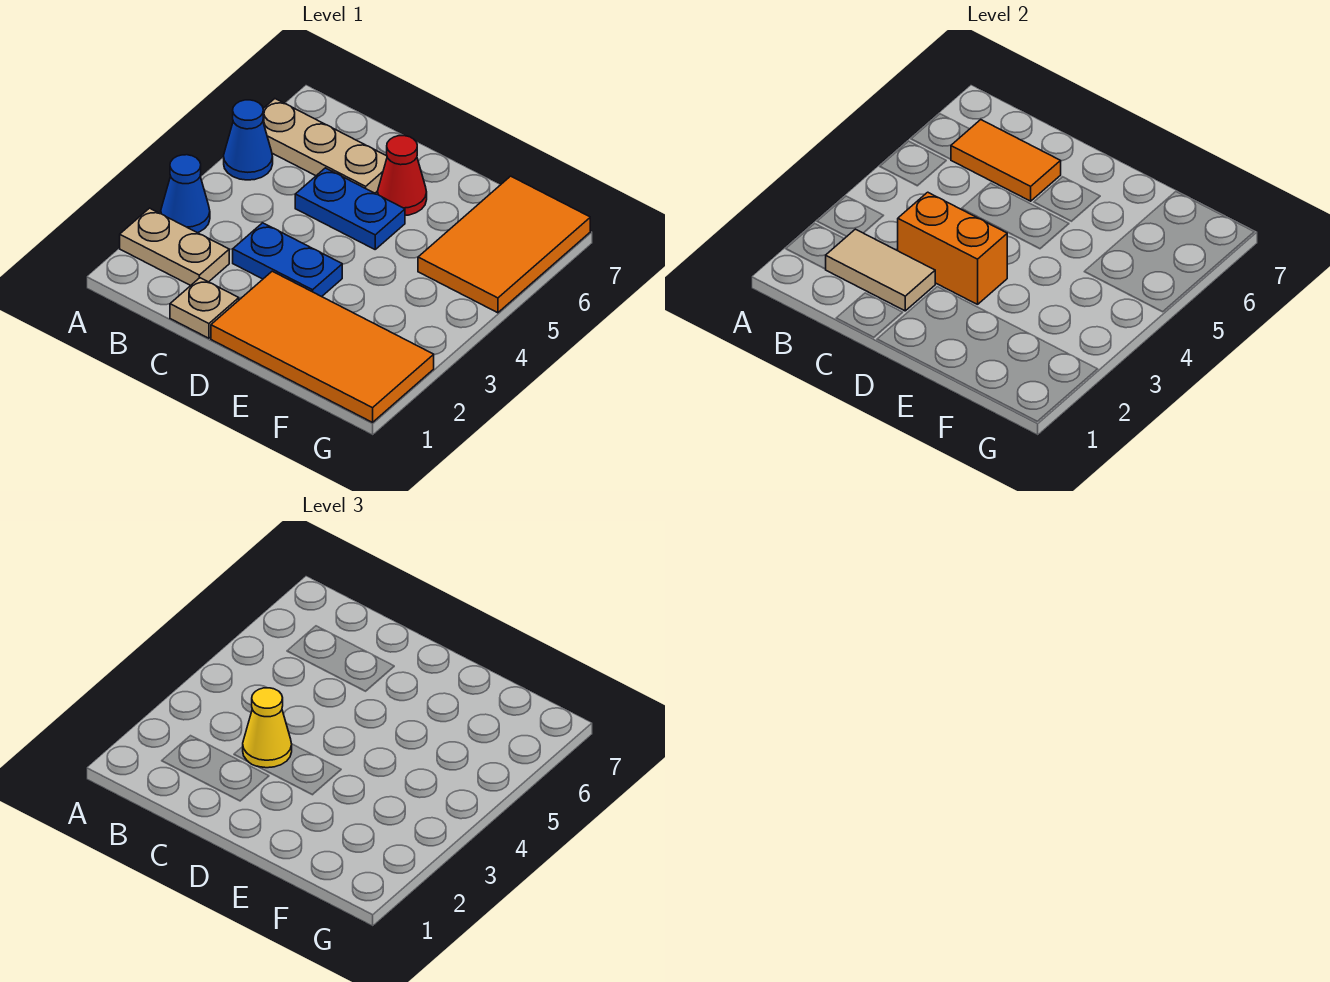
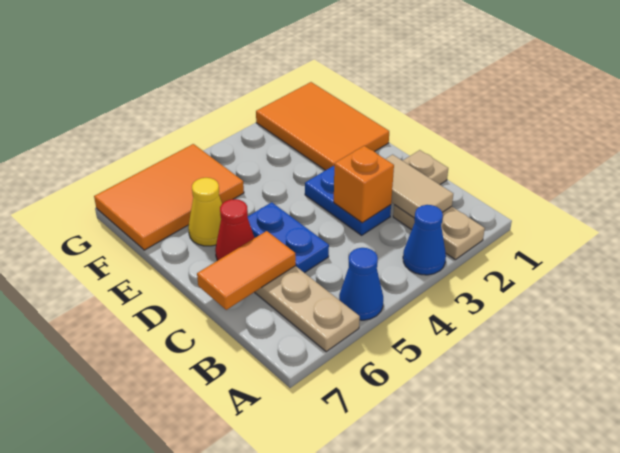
orange 1x2 tile [951,120,1061,201] -> orange 1x2 tile turned to [197,231,296,310]
orange 1x2 brick [898,192,1007,304] -> orange 1x1 brick [334,146,394,223]
yellow 1x1 cone [243,688,292,768] -> yellow 1x1 cone moved to [188,178,222,246]
orange 2x4 tile [211,271,434,422] -> orange 2x3 tile [256,82,389,170]

